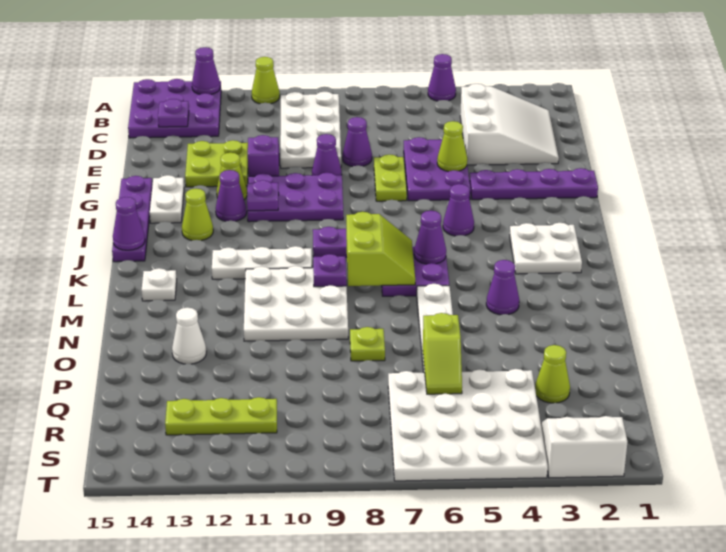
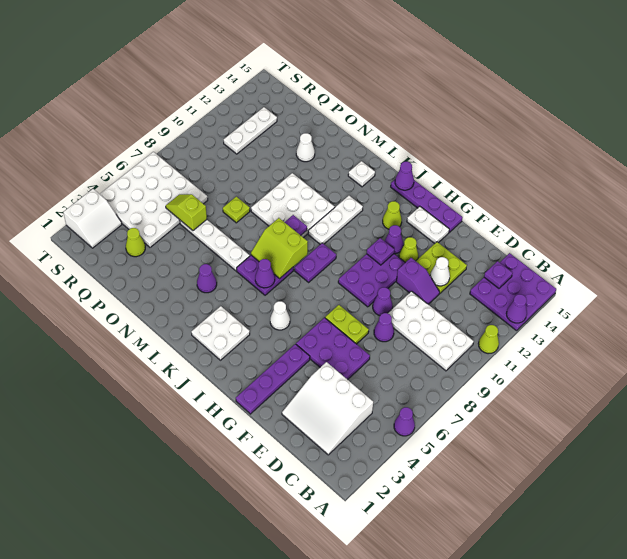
none -> white 1x1 cone [430,257,450,286]
lime 1x1 cone [437,121,467,172] -> none
purple 1x1 cone [443,184,474,236] -> white 1x1 cone [270,301,290,330]
lime 1x3 plate [165,397,277,435] -> white 1x3 plate [224,107,277,154]

